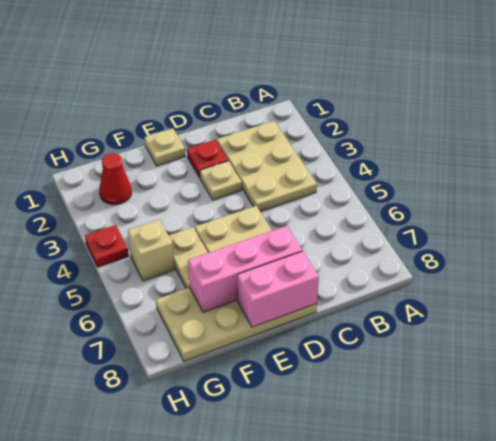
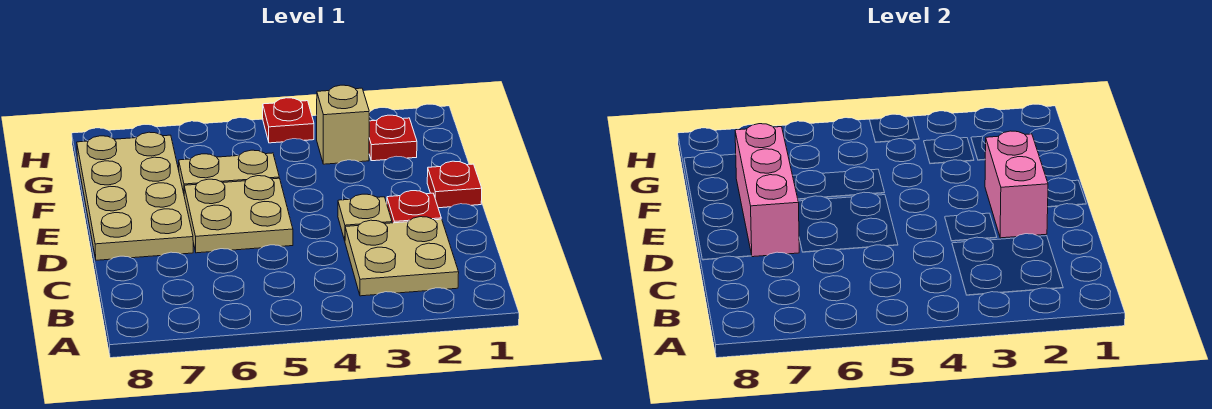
tan 2x3 plate [217,121,317,212] -> tan 2x2 plate [345,217,459,296]
pink 1x2 brick [237,251,319,327] -> pink 1x2 brick moved to [985,131,1048,238]
tan 1x1 plate [145,128,185,166] -> red 1x1 plate [427,161,482,208]
red 1x1 cone [99,153,132,205] -> red 1x1 plate [369,115,417,161]
tan 1x1 brick [128,220,174,281] -> tan 1x1 brick moved to [317,85,369,164]

